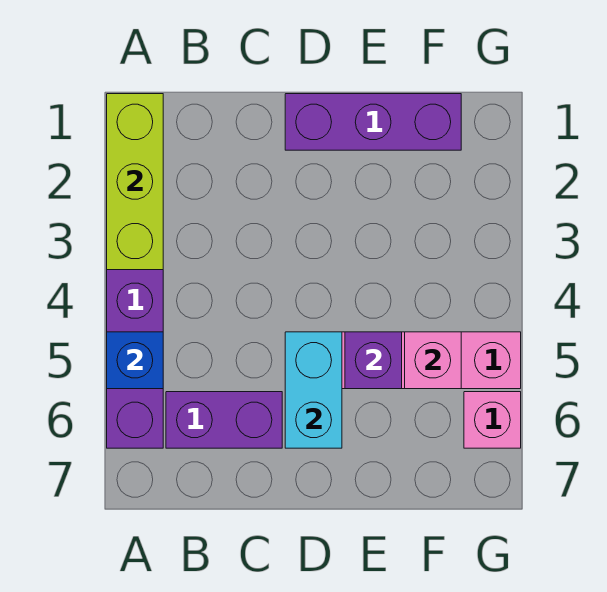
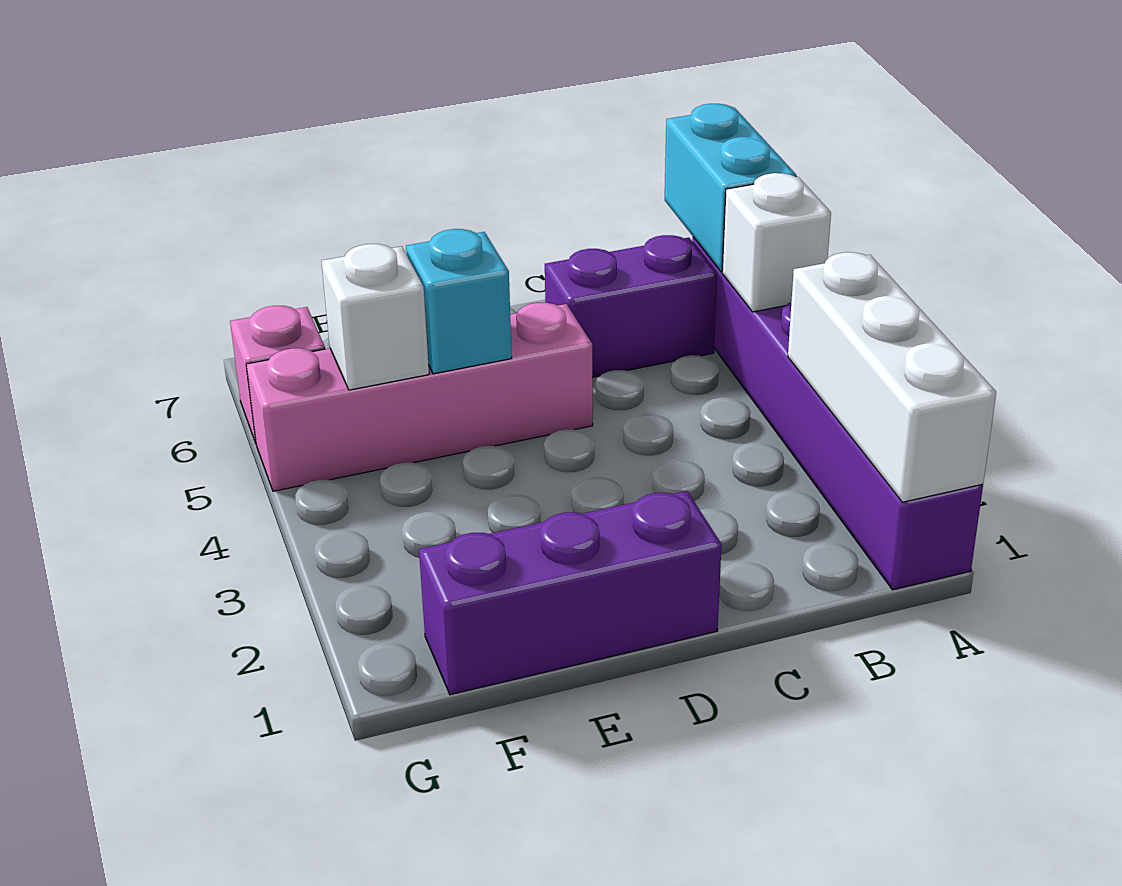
lime 1x3 brick [107,94,163,270] -> white 1x3 brick [788,252,996,502]
blue 1x1 brick [107,332,163,389] -> white 1x1 brick [722,173,831,312]
cyan 1x2 brick [285,332,342,448] -> cyan 1x2 brick moved to [665,104,796,272]
purple 1x1 brick [345,332,402,389] -> cyan 1x1 brick [406,229,512,374]
pink 1x1 brick [405,332,461,389] -> white 1x1 brick [322,244,429,390]

